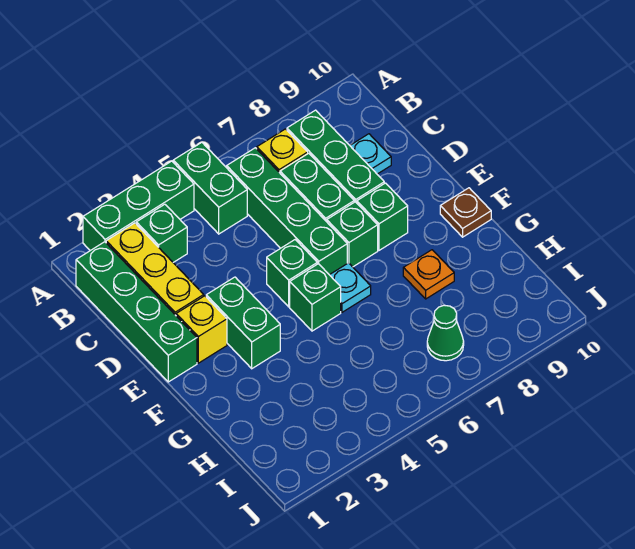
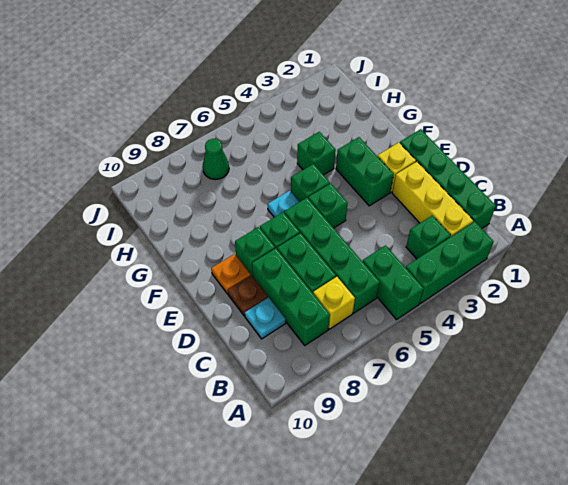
brown 1x1 plate [440,188,491,237] -> brown 1x1 plate moved to [228,275,268,316]
none -> green 1x1 brick [297,132,336,175]
orange 1x1 plate [403,250,454,299] -> orange 1x1 plate moved to [211,254,251,294]

